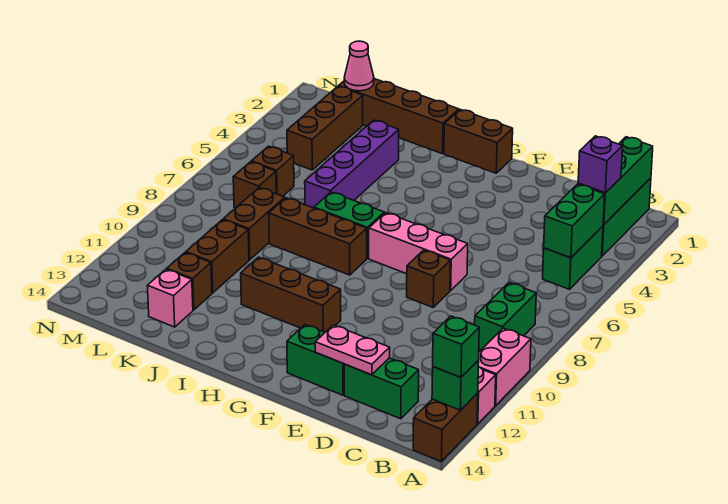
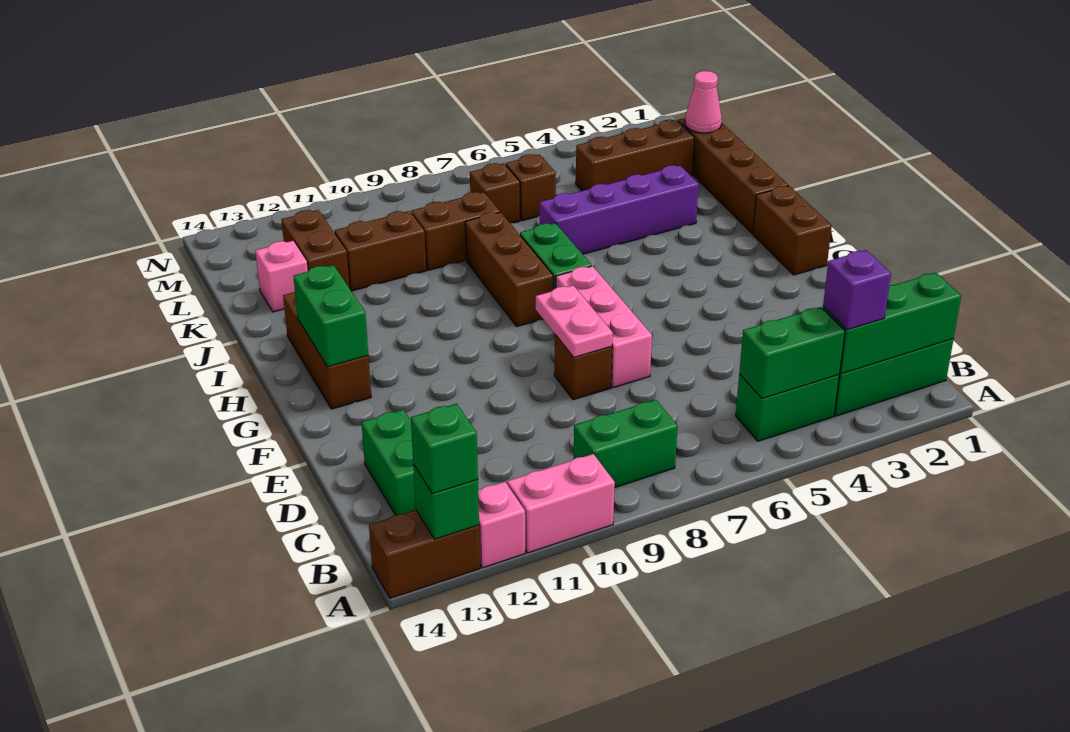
pink 1x2 plate [315,325,390,375] -> pink 1x2 plate moved to [536,285,613,357]
green 1x2 brick [287,325,344,395] -> green 1x2 brick moved to [293,265,368,367]
brown 1x3 brick [241,257,341,332] -> brown 1x3 brick moved to [283,292,371,409]
brown 1x1 brick [167,253,212,310] -> brown 1x2 brick [282,210,349,287]

